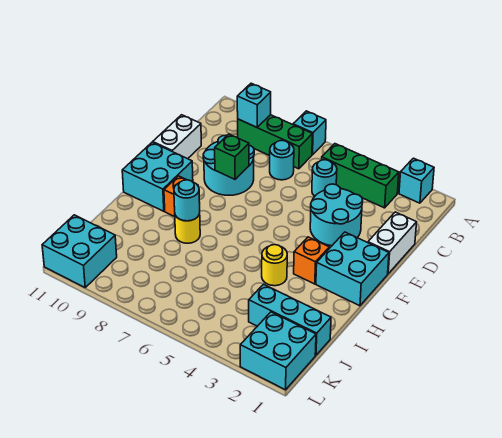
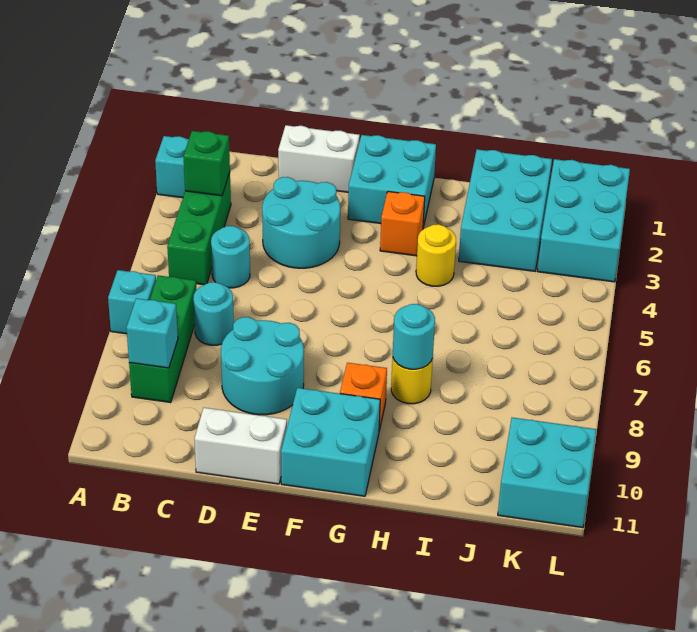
green 1x1 brick [215,134,249,179] -> green 1x1 brick moved to [183,131,230,196]
cyan 1x3 brick [249,284,331,355] -> cyan 2x3 brick [459,149,552,271]
cyan 2x2 brick [240,312,316,390] -> cyan 2x3 brick [538,159,630,282]

